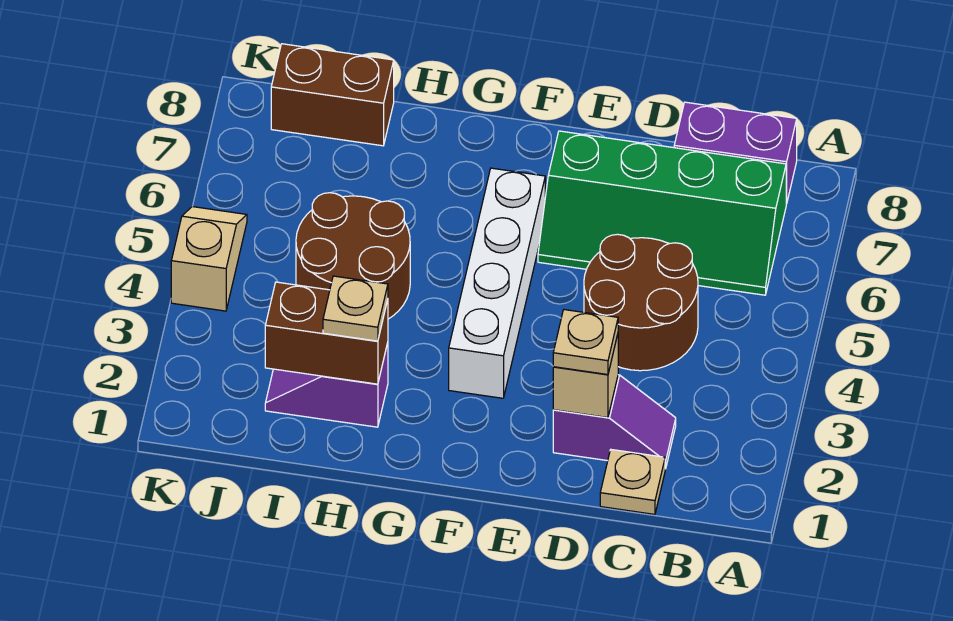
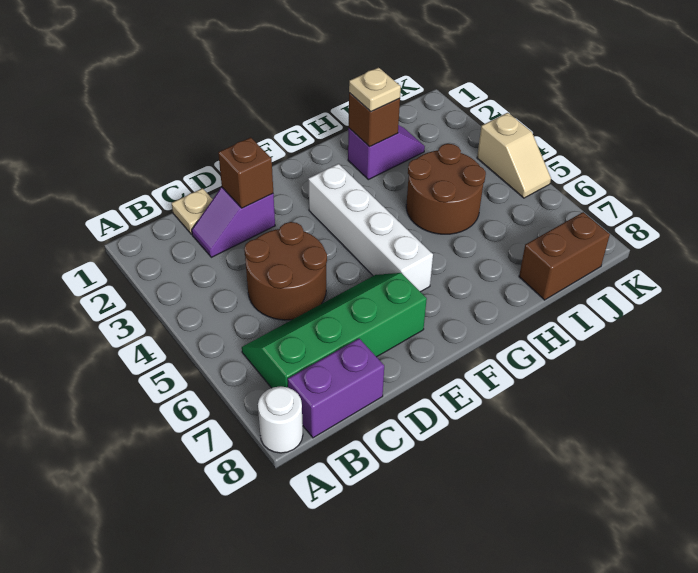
none -> white 1x1 round brick [258,386,303,453]
tan 1x1 brick [553,334,618,418] -> brown 1x1 brick [218,137,273,208]
tan 1x1 plate [553,310,618,375] -> none
brown 1x2 brick [265,282,388,384] -> brown 1x1 brick [349,93,400,147]

